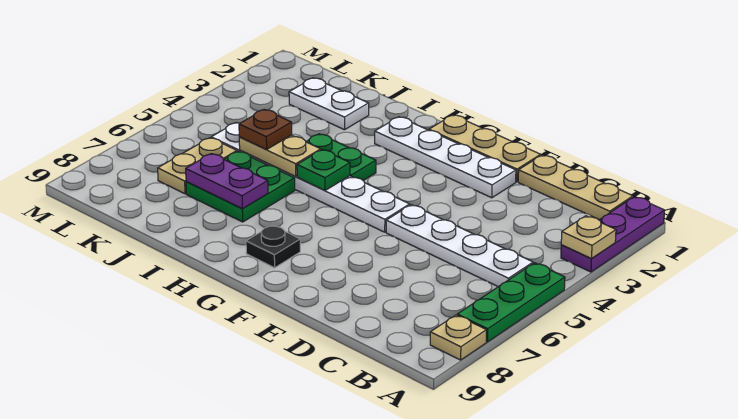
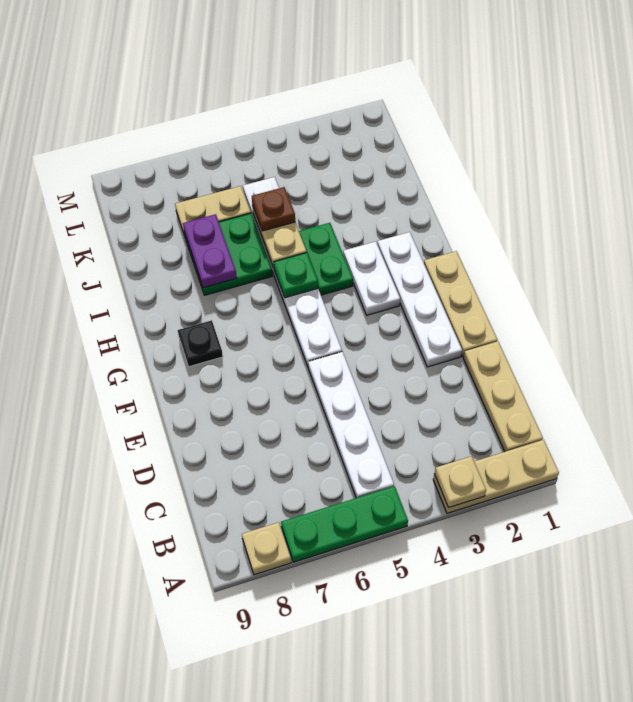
purple 1x3 plate [561,197,665,272] -> tan 1x3 plate [433,440,559,513]
white 1x2 plate [289,78,369,130] -> white 1x2 plate moved to [343,242,400,315]

